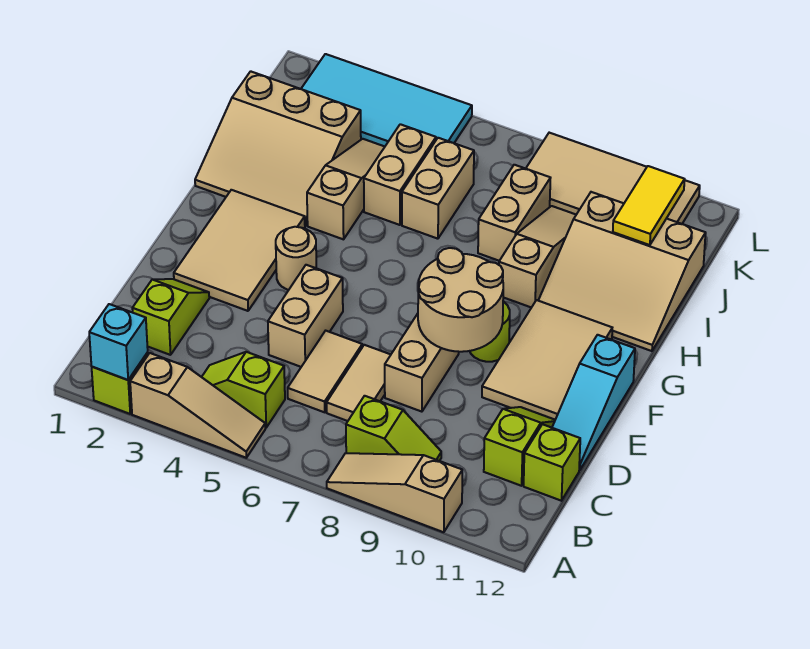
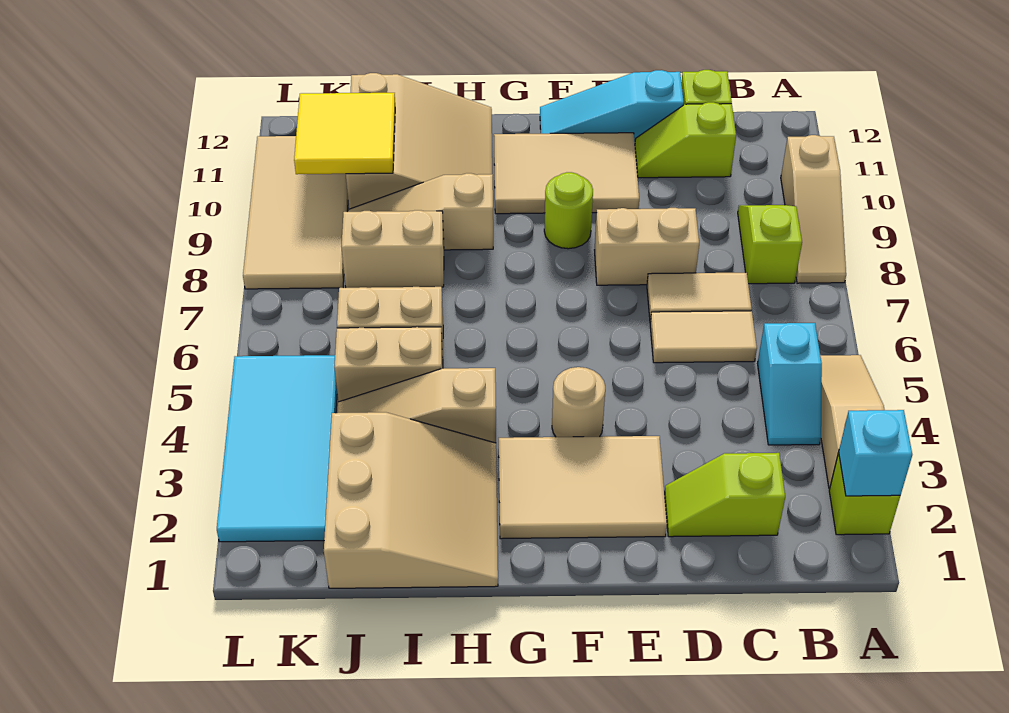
lime 1x2 slope [202,352,285,428] -> cyan 1x2 slope [758,323,822,445]
tan 1x2 brick [268,265,343,367] -> none
cyan 1x3 slope [552,335,635,470] -> cyan 1x3 slope turned to [540,70,684,142]
tan 2x2 round brick [418,248,503,352] -> none
yellow 1x2 tile [613,166,685,245] -> yellow 2x2 tile [294,93,395,174]

